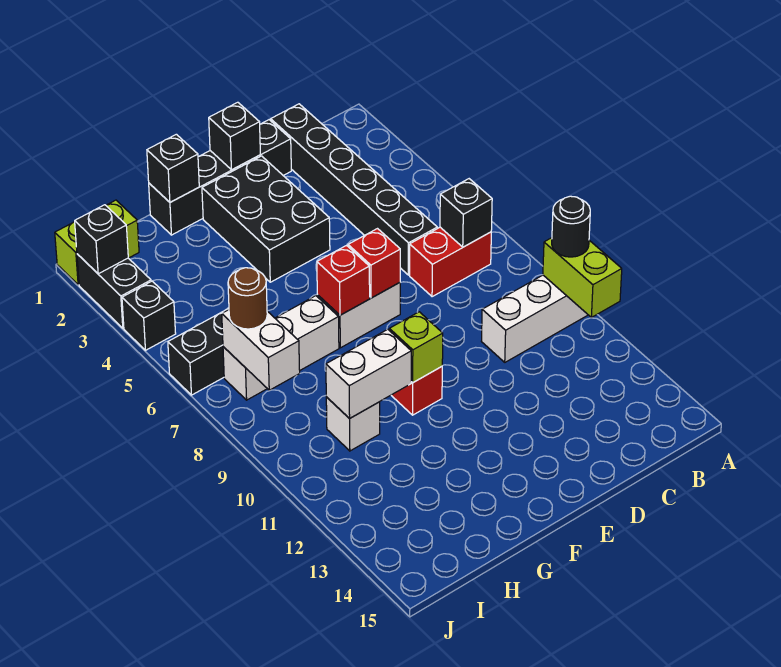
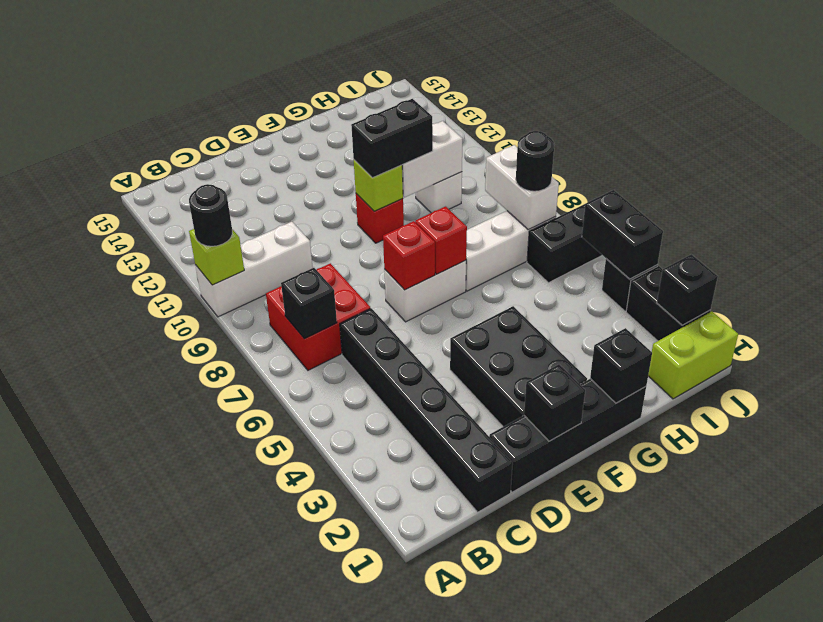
lime 1x2 brick [543,238,622,317] -> lime 1x1 brick [189,229,244,285]
red 1x2 brick [410,227,491,297] -> red 2x2 brick [266,263,370,370]
none -> black 1x2 brick [351,99,433,178]
brown 1x1 round brick [228,268,267,329] -> black 1x1 round brick [516,131,554,191]
none -> black 1x2 brick [582,190,663,279]

